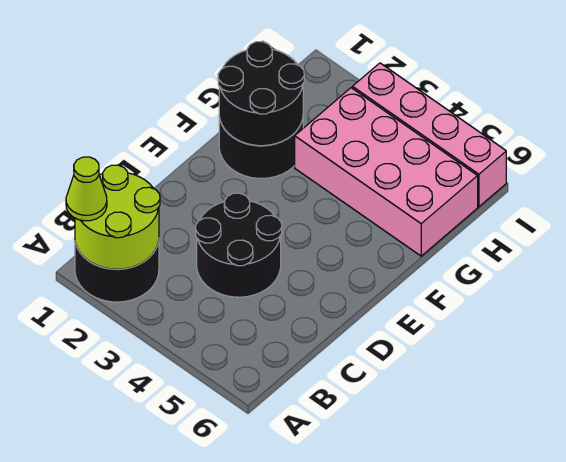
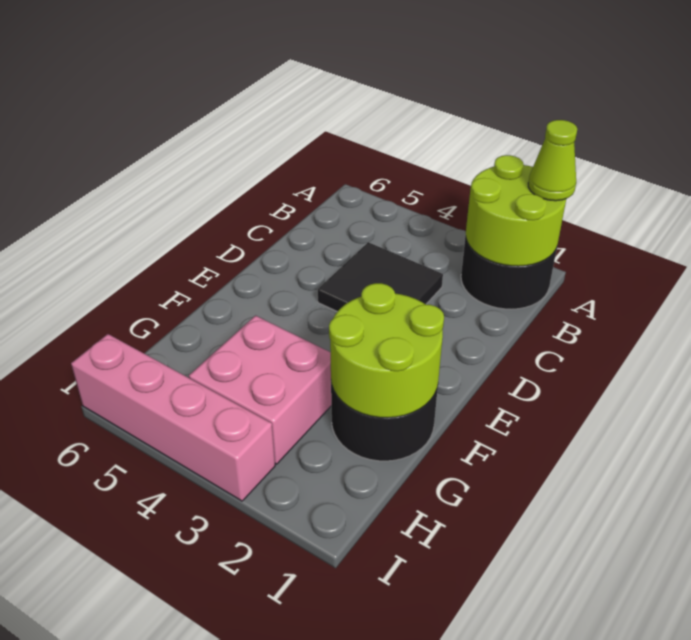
black 2x2 round brick [196,193,282,297] -> black 2x2 tile [318,242,443,312]
black 2x2 round brick [218,42,304,146] -> lime 2x2 round brick [329,283,444,418]
pink 2x4 brick [295,88,478,256] -> pink 2x2 brick [189,316,331,464]

